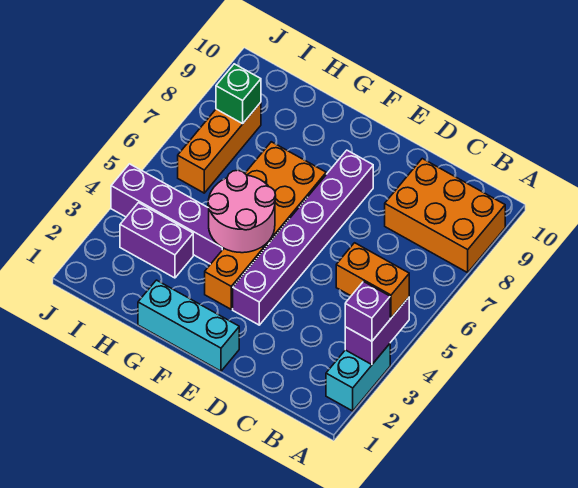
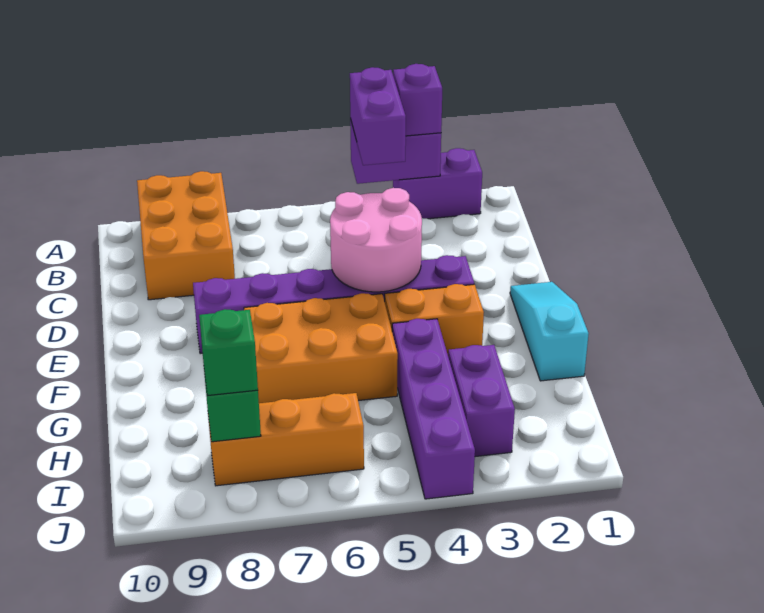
cyan 1x2 brick [326,344,390,411] -> purple 1x2 brick [393,148,482,219]
orange 1x2 brick [336,243,409,318] -> purple 1x2 brick [350,67,406,165]
cyan 1x3 brick [138,280,239,371] -> cyan 1x3 slope [510,282,589,381]
pink 2x2 round brick [208,170,276,253] -> pink 2x2 round brick moved to [330,188,422,292]
none -> green 1x1 brick [199,309,258,396]

